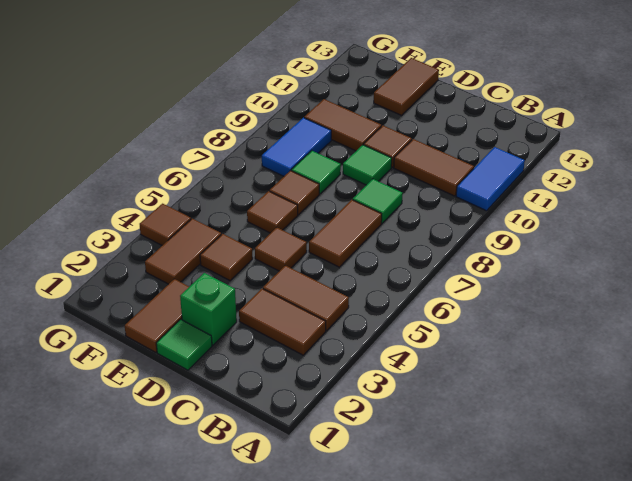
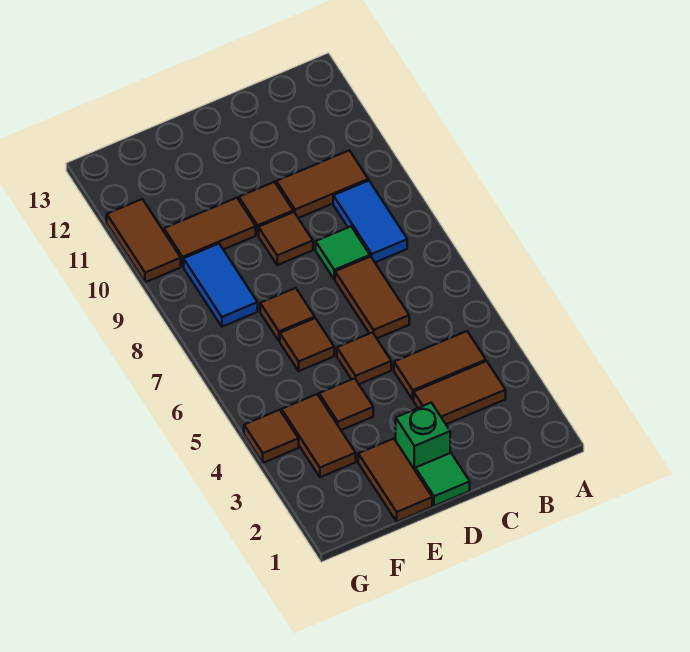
blue 1x2 tile [456,147,525,211] -> blue 1x2 tile moved to [333,180,407,262]
green 1x1 tile [343,145,392,185] -> brown 1x1 tile [259,212,313,265]
green 1x1 tile [291,151,341,193] -> none
brown 1x2 tile [374,58,439,115] -> brown 1x2 tile moved to [107,199,181,282]

